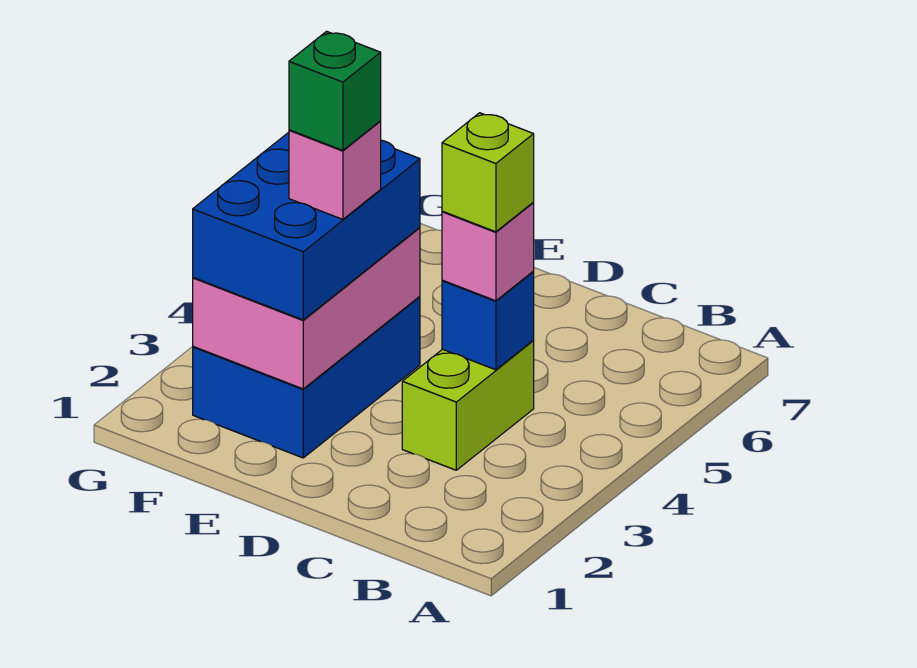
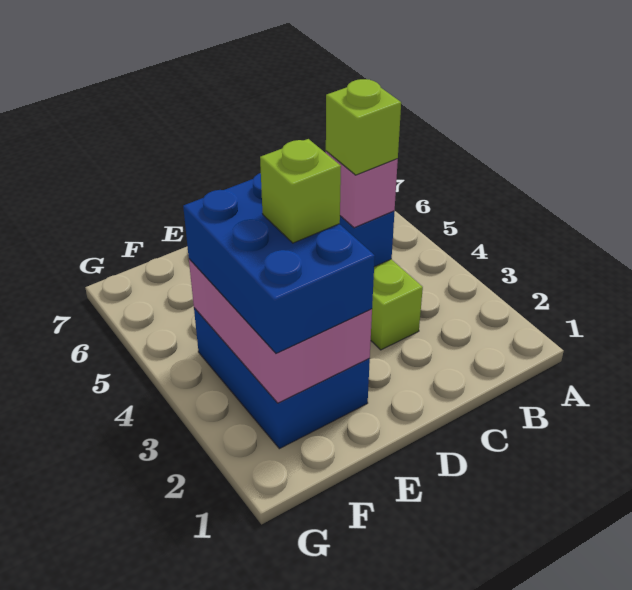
pink 1x1 brick [289,121,381,219] -> lime 1x1 brick [260,139,341,243]
green 1x1 brick [289,31,381,150] -> none

